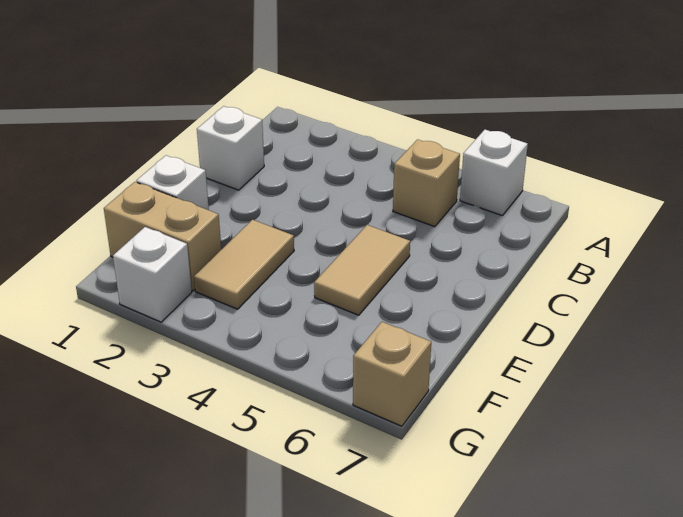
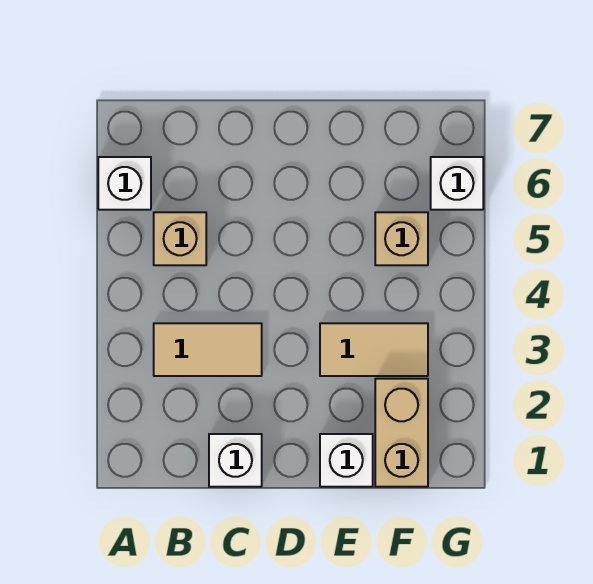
tan 1x2 tile [314,225,410,315] -> tan 1x2 tile moved to [154,323,262,376]
white 1x1 brick [113,227,192,322] -> white 1x1 brick moved to [431,157,483,210]
tan 1x1 brick [353,322,431,426] -> tan 1x1 brick moved to [375,212,428,265]

